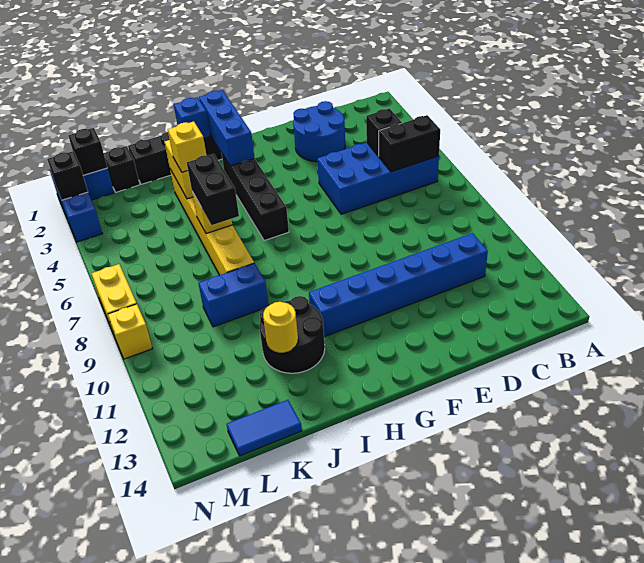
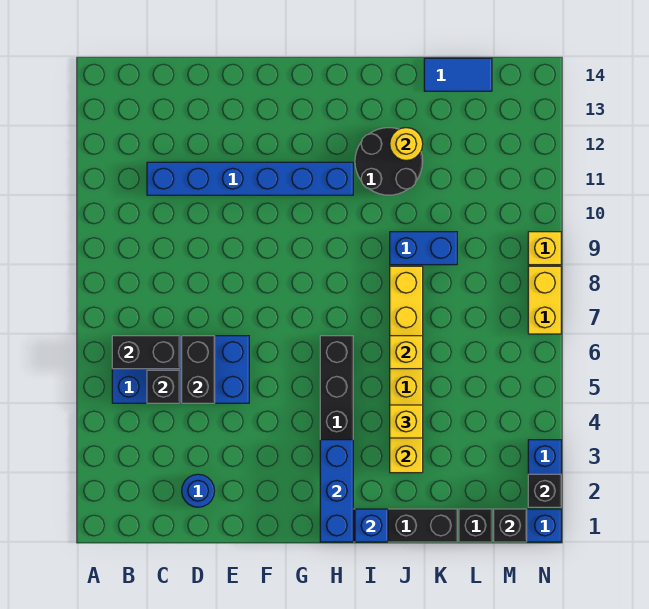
blue 2x2 round brick [293,101,345,162] -> blue 1x1 round brick [182,474,215,507]
black 1x2 brick [187,154,239,225] -> black 1x2 brick moved to [182,336,215,403]

